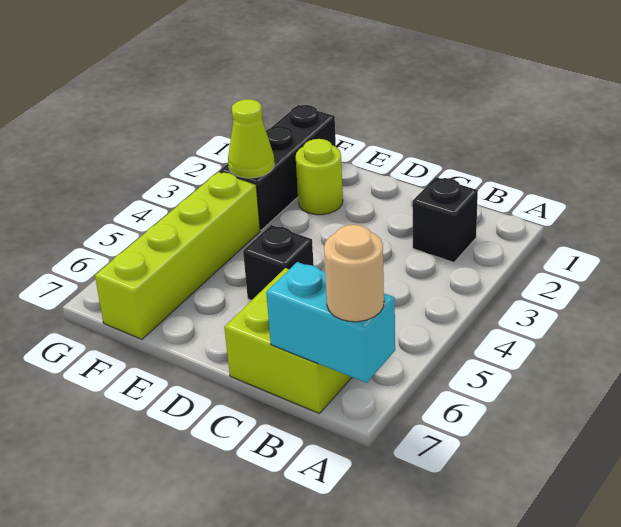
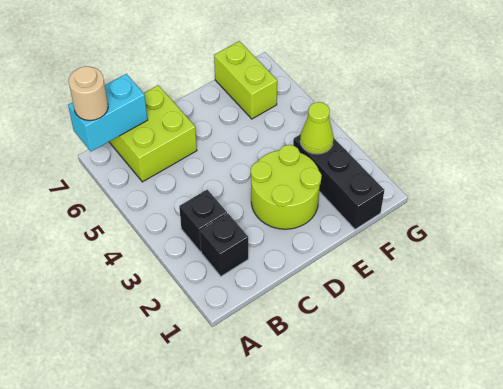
black 1x1 brick [243,225,314,300] -> black 1x1 brick moved to [179,190,227,252]
lime 1x1 round brick [296,139,343,215] -> lime 2x2 round brick [251,145,322,229]
lime 1x4 brick [95,172,260,339] -> lime 1x2 brick [214,41,277,119]

